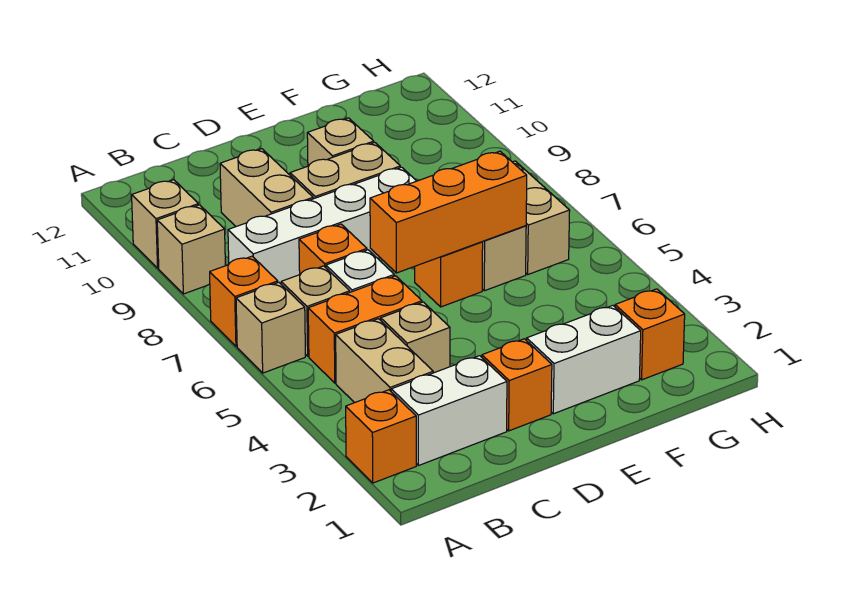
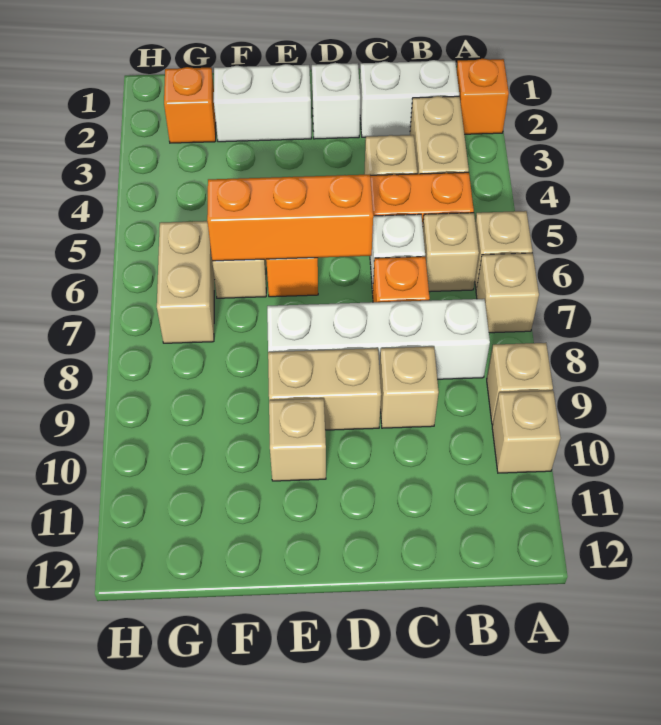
orange 1x1 brick [210,256,278,346] -> tan 1x1 brick [476,253,539,333]
tan 1x2 brick [220,149,313,226] -> tan 1x1 brick [380,347,439,428]
orange 1x1 brick [482,339,552,431] -> white 1x1 brick [312,63,360,139]

